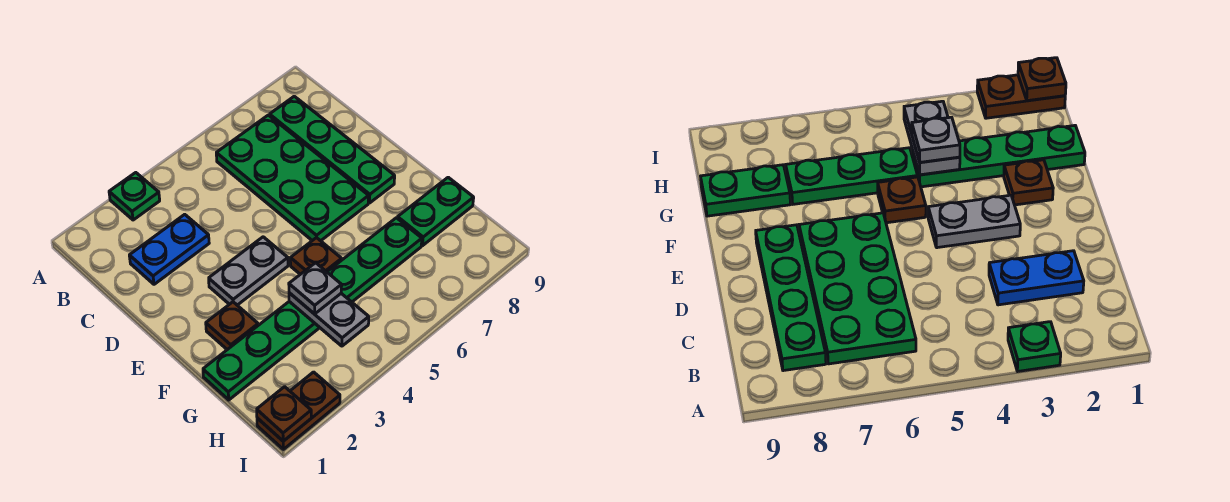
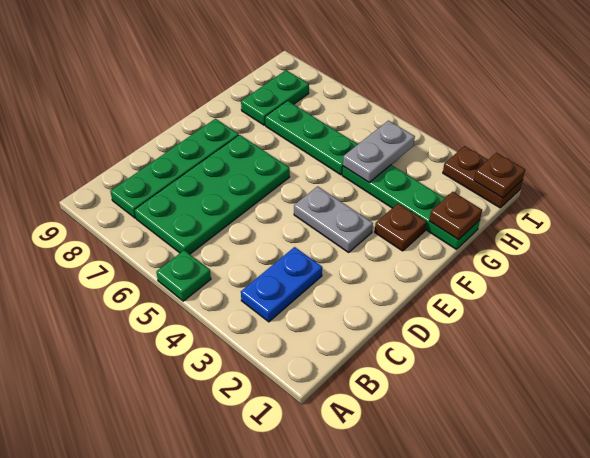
green 1x1 plate [109,173,160,220] -> green 1x1 plate moved to [156,250,211,301]
blue 1x2 plate [129,214,209,284] -> blue 1x2 plate turned to [241,247,322,322]
brown 1x1 plate [290,238,342,274] -> brown 1x1 plate moved to [429,192,482,240]
grey 1x1 plate [289,263,342,314] -> none
green 1x2 plate [398,177,474,246] -> green 1x2 plate turned to [241,70,309,125]

